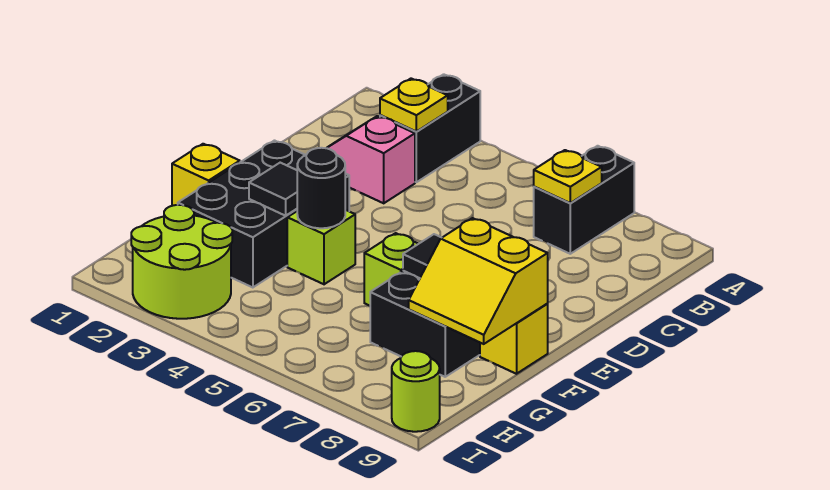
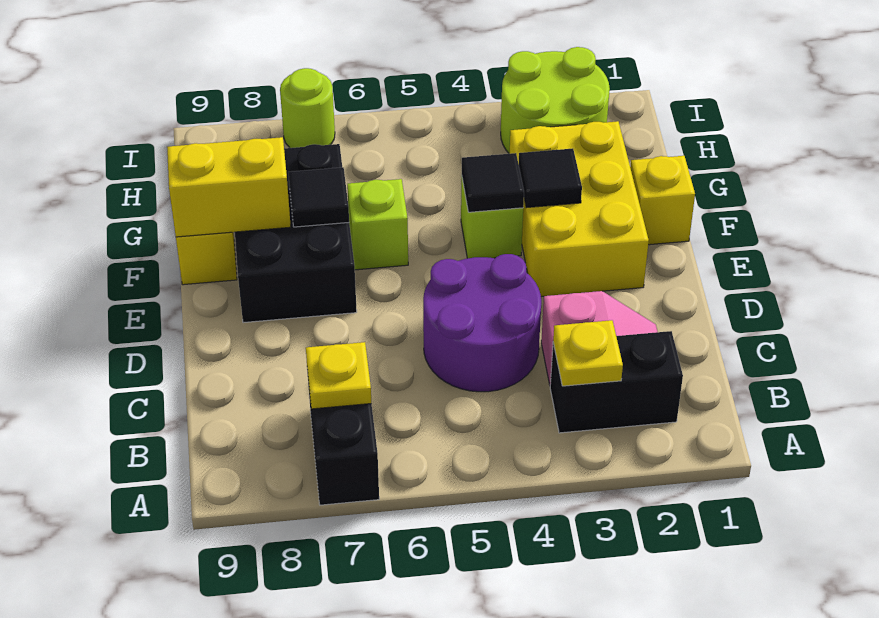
black 1x2 brick [380,74,480,182] -> black 1x2 brick turned to [550,331,683,433]
none -> purple 2x2 round brick [423,254,541,392]
black 2x3 brick [178,141,349,288] -> yellow 2x3 brick [510,121,649,297]
black 1x1 round brick [297,148,345,228] -> black 1x1 tile [462,153,524,212]
lime 1x1 round brick [392,351,440,432] -> lime 1x1 round brick moved to [280,68,335,148]

